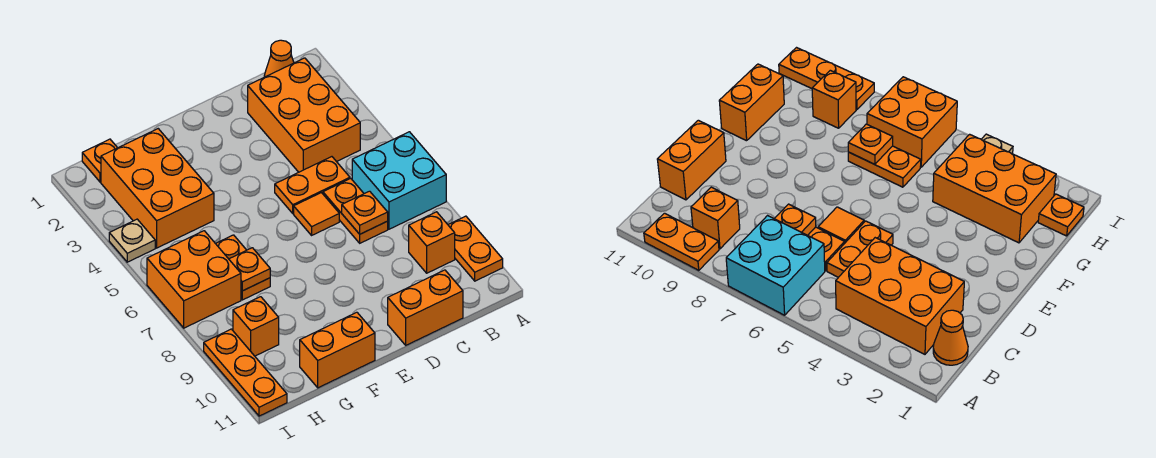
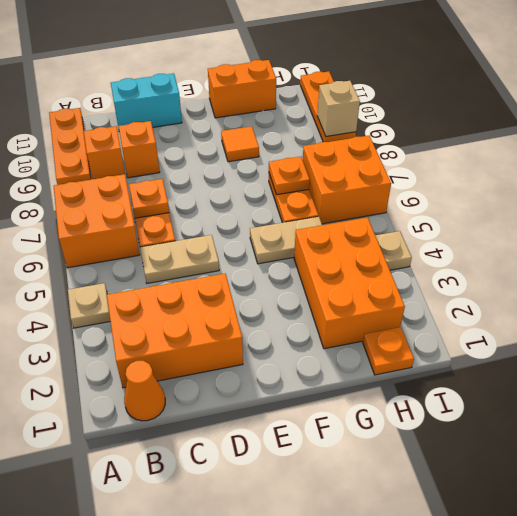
none -> tan 1x1 plate [68,283,110,328]
cyan 2x2 brick [352,132,446,229] -> orange 2x2 brick [54,174,140,268]
orange 1x2 plate [448,216,503,281] -> orange 1x3 plate [49,108,91,185]
orange 2x3 brick [248,58,360,172] -> orange 2x3 brick turned to [107,274,243,388]
orange 1x2 plate [275,157,350,213] -> tan 1x2 plate [140,235,219,283]
orange 1x2 brick [388,270,463,345] -> cyan 1x2 brick [111,73,182,127]
orange 1x1 tile [294,193,339,235] -> orange 1x1 tile moved to [221,126,259,162]
none -> tan 1x2 plate [250,217,322,264]
orange 1x1 brick [233,297,279,356] -> orange 1x1 brick moved to [118,121,160,178]
none -> tan 1x1 brick [317,81,360,136]

